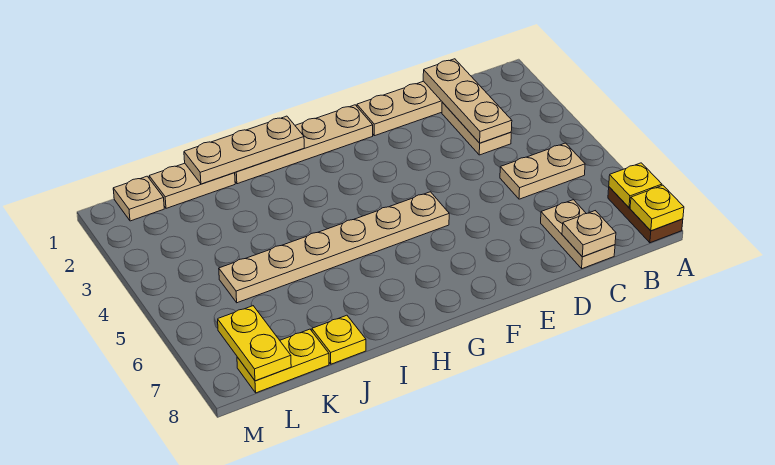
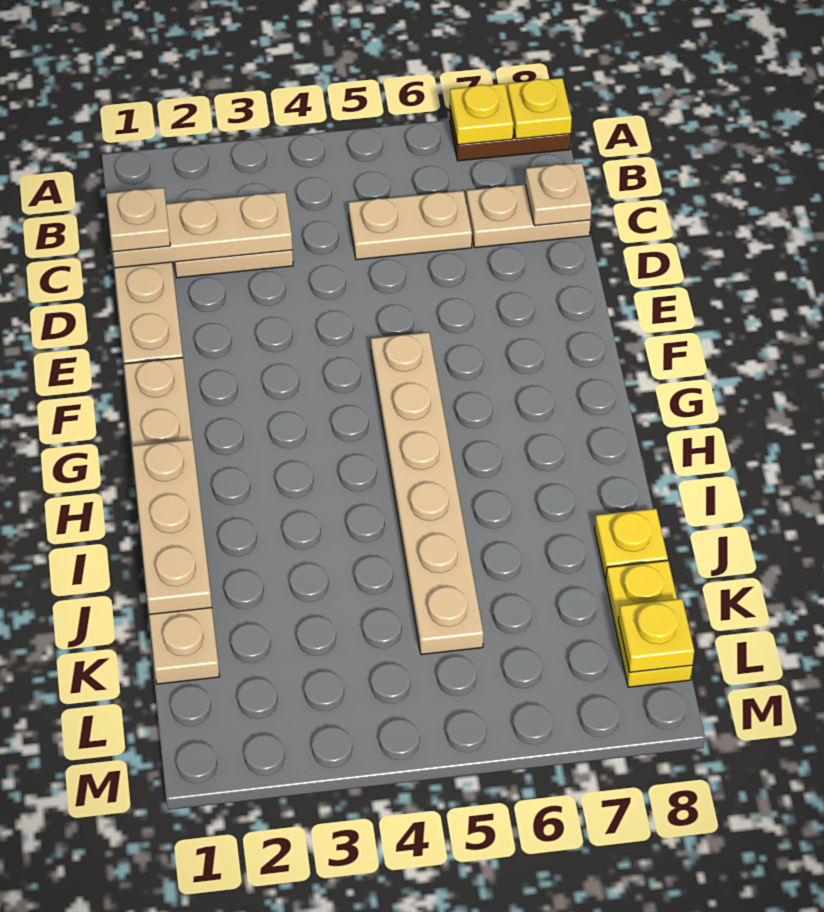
tan 1x2 plate [500,143,585,199] -> tan 1x2 plate turned to [349,191,472,260]
tan 1x1 plate [113,176,164,221] -> tan 1x1 plate moved to [106,188,170,252]
yellow 1x2 plate [218,306,291,381] -> yellow 1x1 plate [618,599,694,672]

